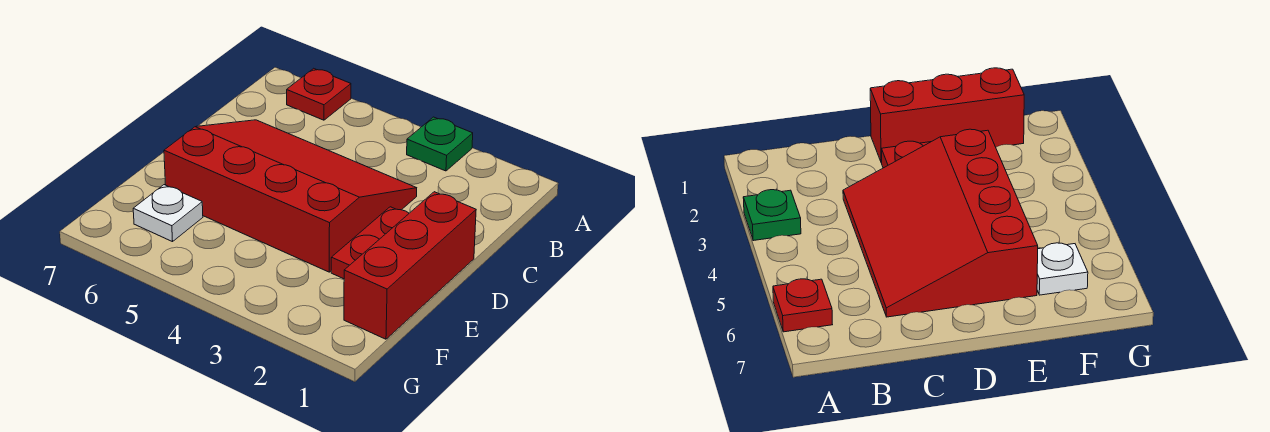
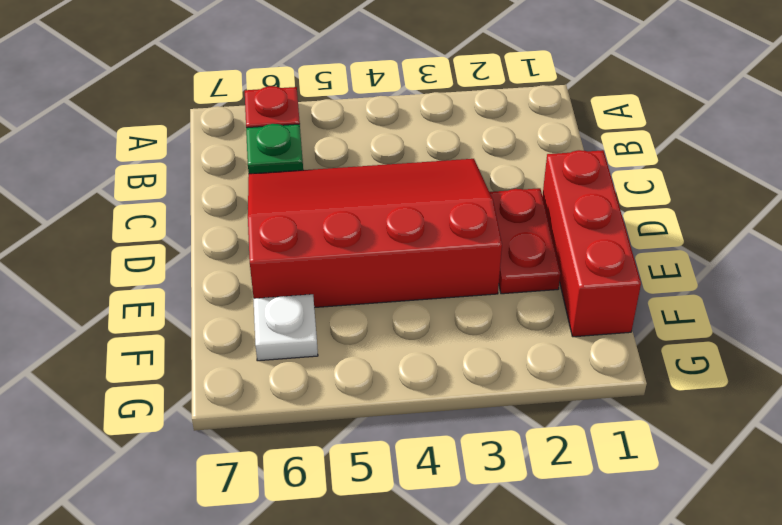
green 1x1 plate [407,117,473,171] -> green 1x1 plate moved to [246,124,303,174]

